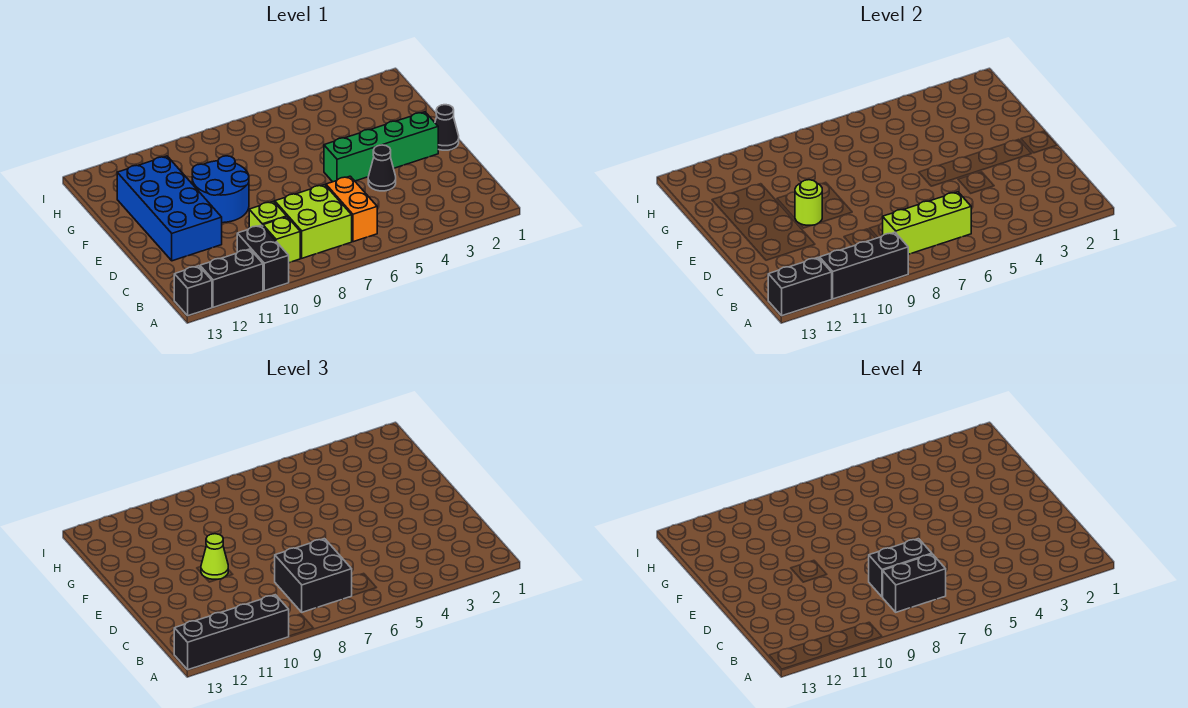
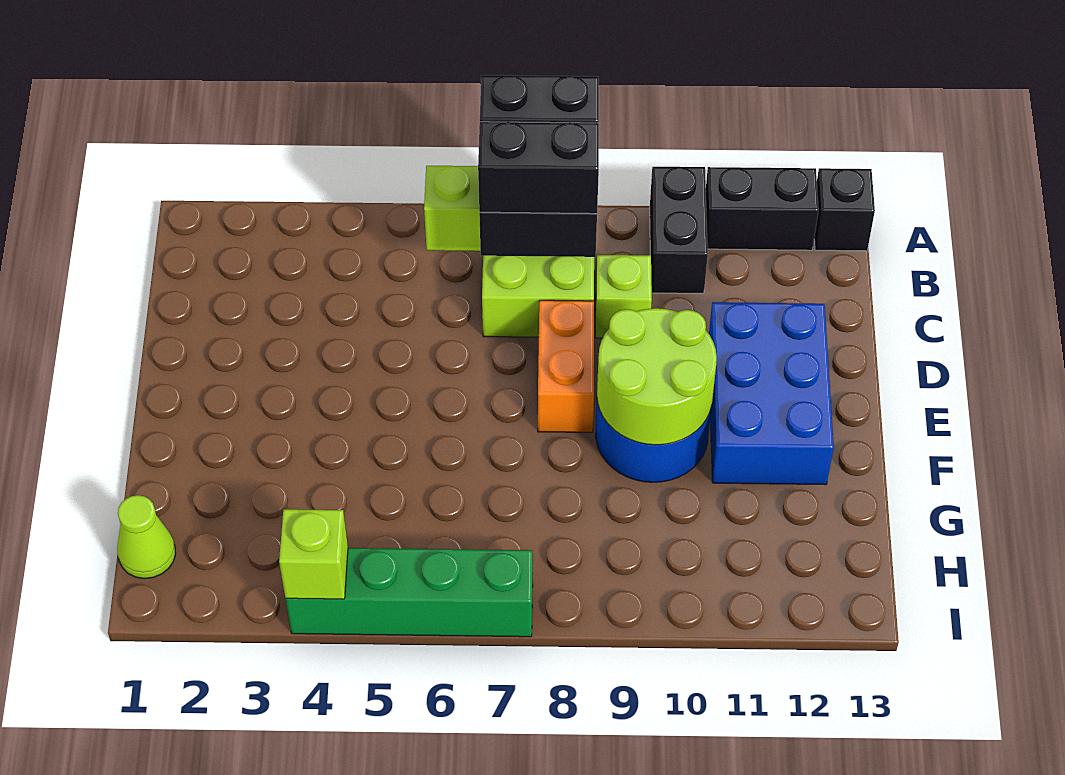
black 1x3 brick [820,232,908,299] -> none
black 1x4 brick [174,595,289,670] -> none
black 1x2 brick [768,258,832,316] -> none
orange 1x2 brick [326,176,377,242] -> orange 1x2 brick moved to [538,300,594,432]
lime 1x1 brick [263,217,300,263] -> lime 1x1 brick moved to [279,509,348,599]
black 1x1 cone [368,145,396,191] -> none
blue 2x4 brick [117,156,222,261] -> blue 2x3 brick [709,302,834,485]
black 1x1 cone [435,105,459,150] -> none
green 1x4 brick [324,112,438,182] -> green 1x4 brick moved to [286,548,533,637]
lime 1x1 round brick [795,180,822,225] -> lime 2x2 round brick [597,308,717,445]
lime 1x1 cone [201,534,228,579] -> lime 1x1 cone moved to [117,495,176,579]

